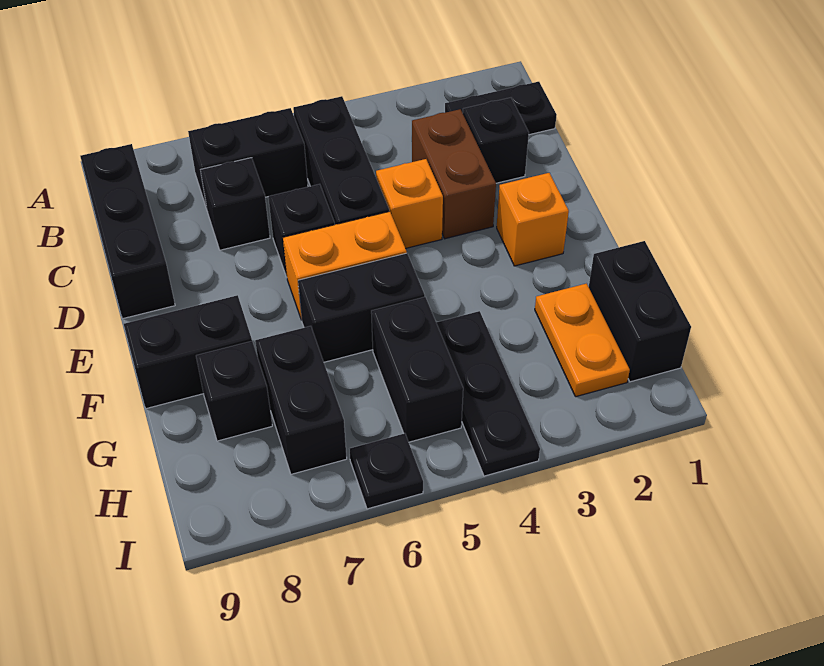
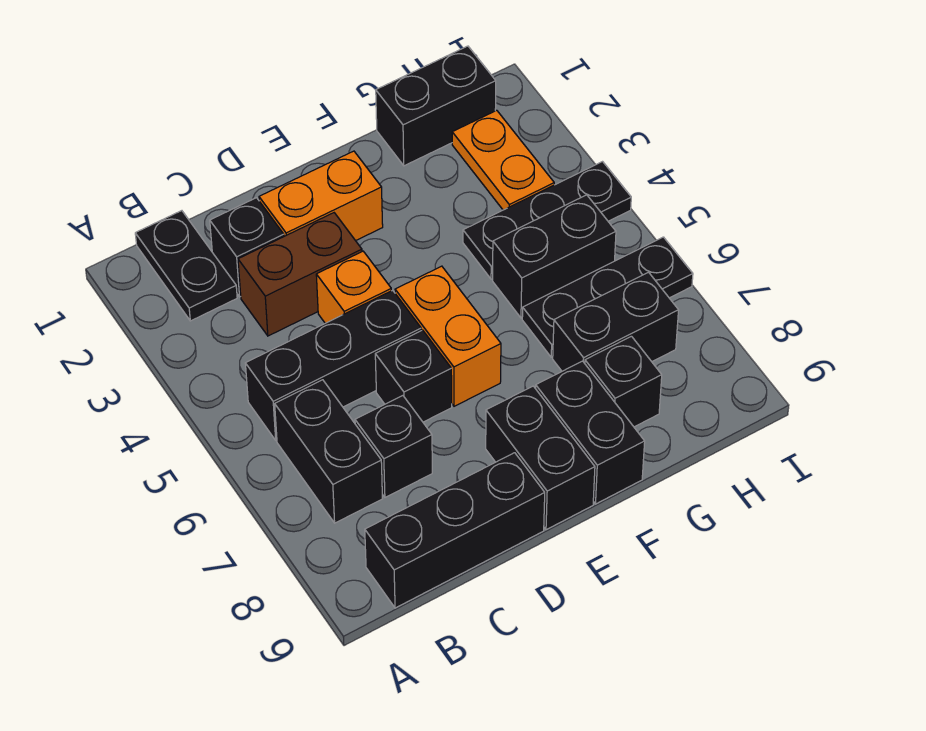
orange 1x1 brick [497,173,569,266] -> orange 1x2 brick [259,151,383,241]
black 1x2 brick [298,253,425,362] -> black 1x2 brick moved to [486,386,595,530]
orange 1x2 plate [535,284,630,397] -> orange 1x2 plate turned to [452,110,554,210]
black 1x1 plate [350,433,423,509] -> black 1x3 plate [522,237,693,357]

